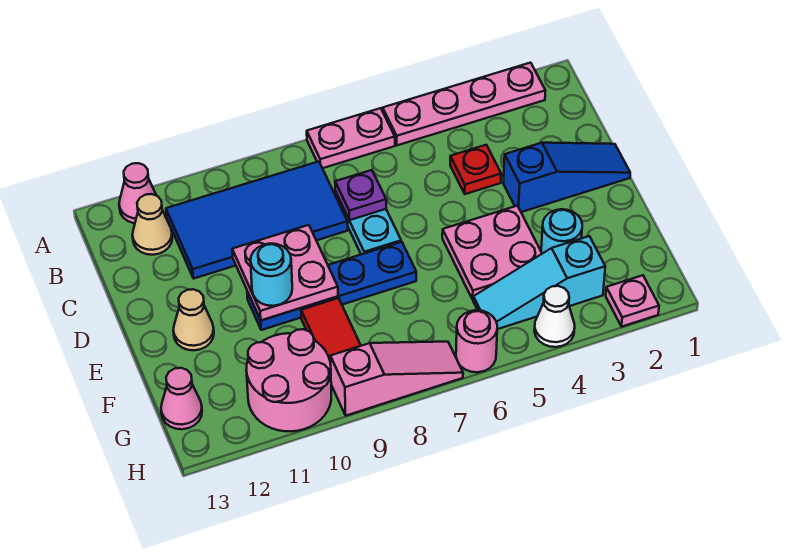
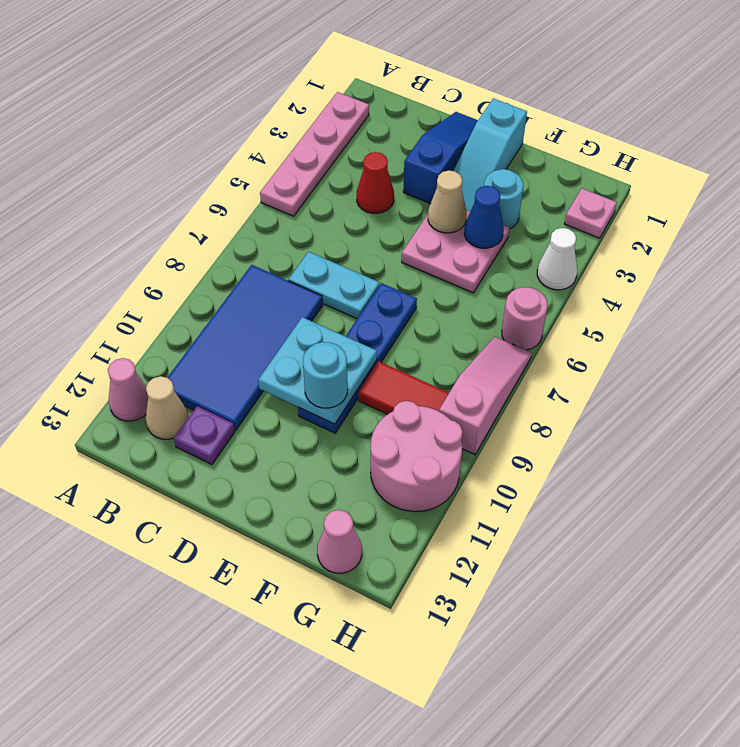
pink 1x2 plate [307,108,395,168] -> none
red 1x1 plate [450,145,501,194] -> red 1x1 cone [357,152,394,213]
purple 1x1 plate [335,170,386,220] -> purple 1x1 plate moved to [174,406,235,464]
pink 2x2 plate [232,225,338,320] -> cyan 2x2 plate [258,317,377,424]
tan 1x1 cone [173,289,214,350] -> tan 1x1 cone moved to [428,170,467,233]
none -> blue 1x1 cone [464,186,504,248]
cyan 1x3 slope [473,236,605,329] -> cyan 1x3 slope moved to [454,98,527,211]

